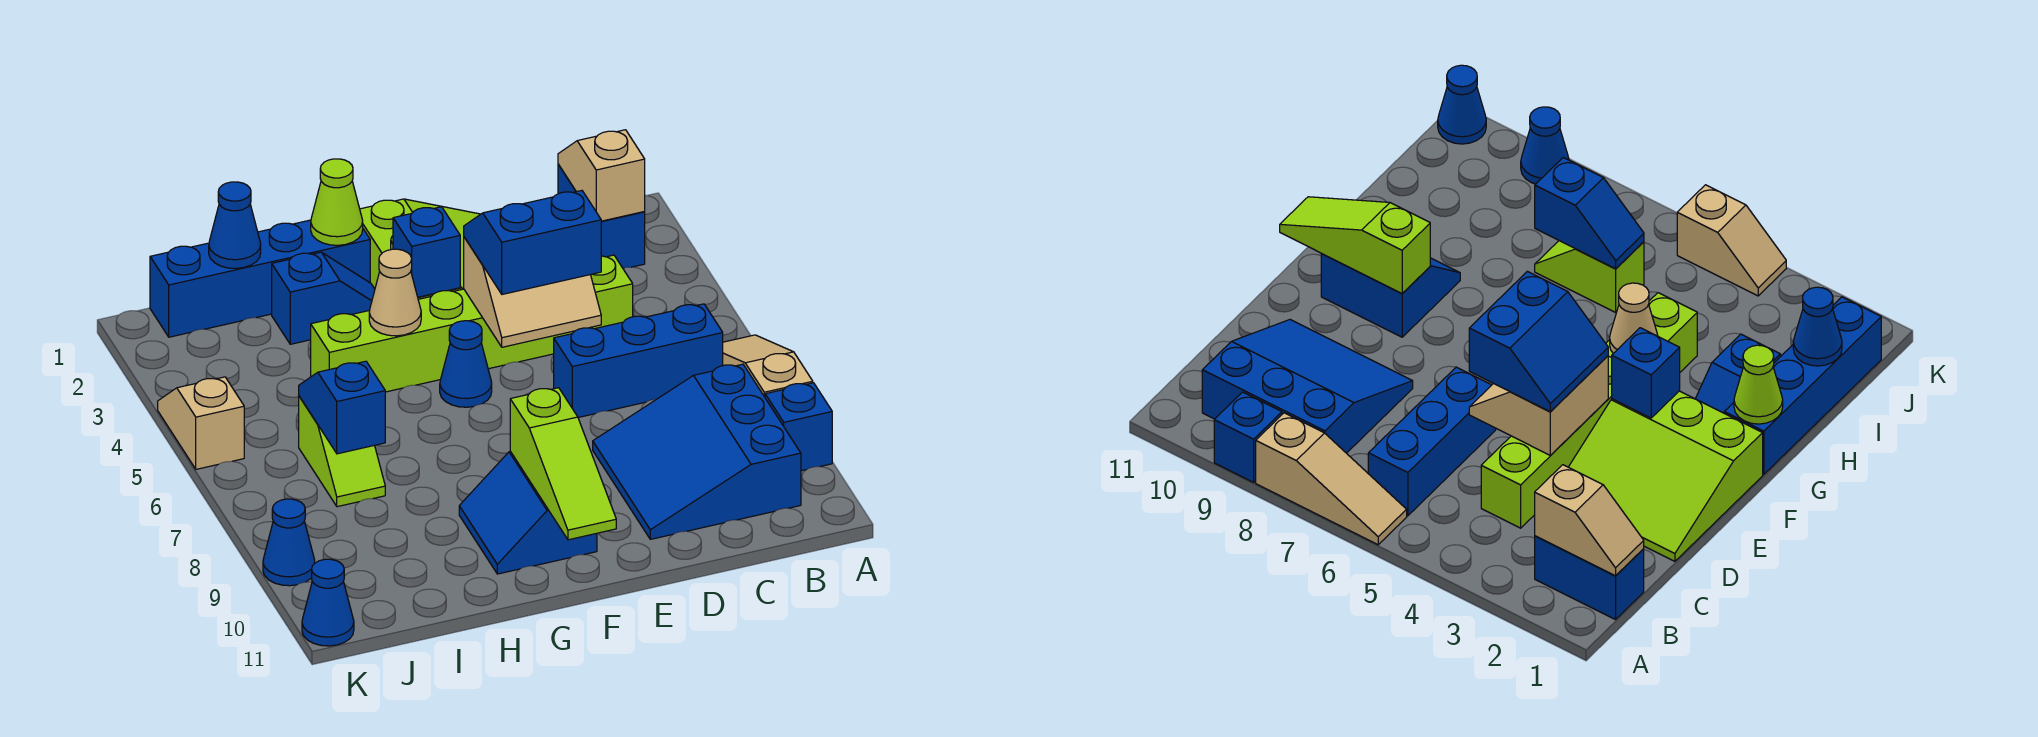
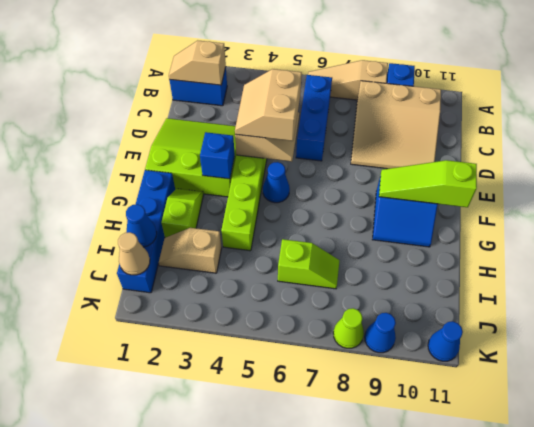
blue 3x3 slope [593,364,801,539] -> tan 3x3 slope [351,81,441,169]
blue 2x2 slope [464,191,601,294] -> tan 2x2 slope [235,69,302,141]
lime 1x3 slope [510,388,616,540] -> lime 1x3 slope turned to [379,160,477,207]
lime 1x1 cone [311,159,363,245] -> lime 1x1 cone moved to [333,308,364,348]
blue 1x2 slope [272,252,375,344] -> lime 1x2 slope [161,189,203,238]
tan 1x1 cone [369,249,421,336] -> tan 1x1 cone moved to [118,232,150,275]
blue 1x2 slope [299,361,385,454] -> none
tan 1x2 slope [158,377,244,469] -> tan 1x2 slope moved to [159,228,222,273]

